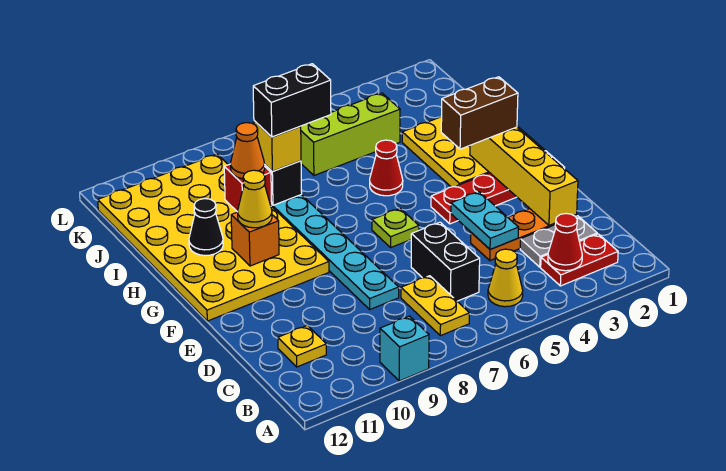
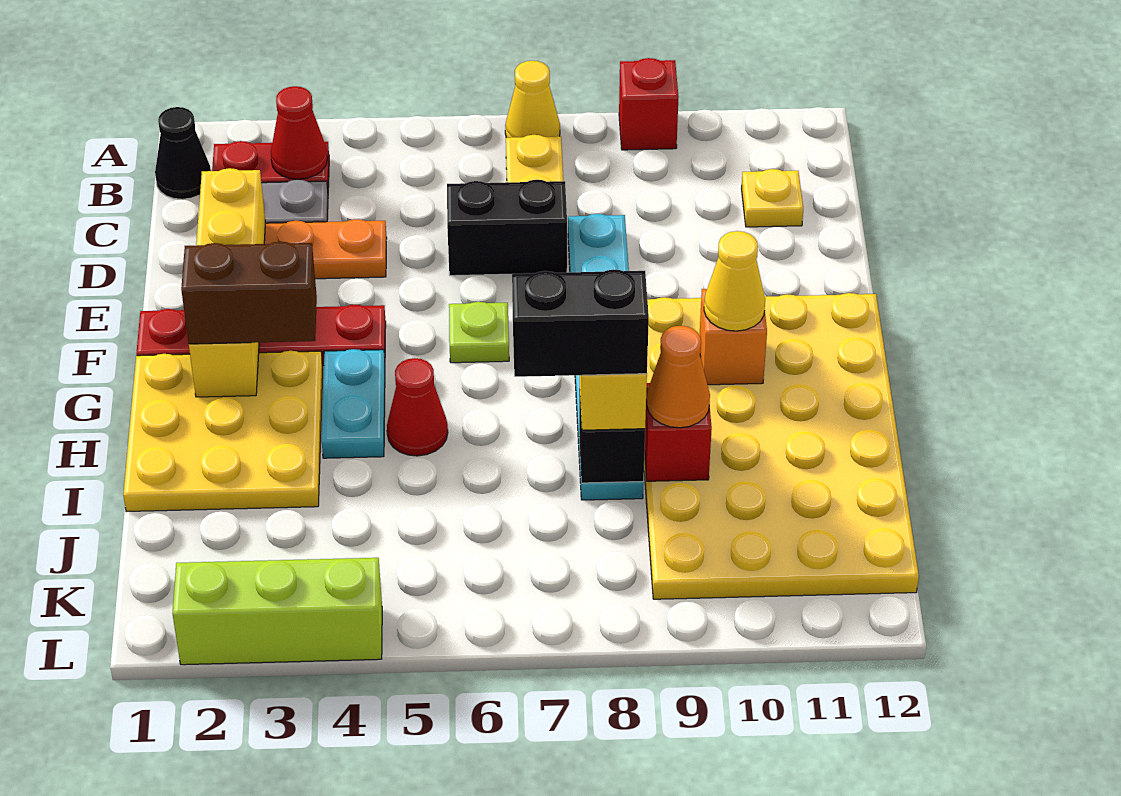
cyan 1x1 brick [380,316,429,381] -> red 1x1 brick [619,58,678,150]
yellow 1x1 cone [488,249,523,307] -> yellow 1x1 cone moved to [505,61,560,138]
black 1x2 brick [411,222,480,301] -> black 1x2 brick turned to [447,180,567,276]
cyan 1x2 plate [451,192,518,249] -> cyan 1x2 plate moved to [322,349,385,458]
black 1x1 cone [189,199,223,255] -> black 1x1 cone moved to [155,107,211,199]
lime 1x3 brick [300,93,400,176] -> lime 1x3 brick moved to [173,558,382,665]

